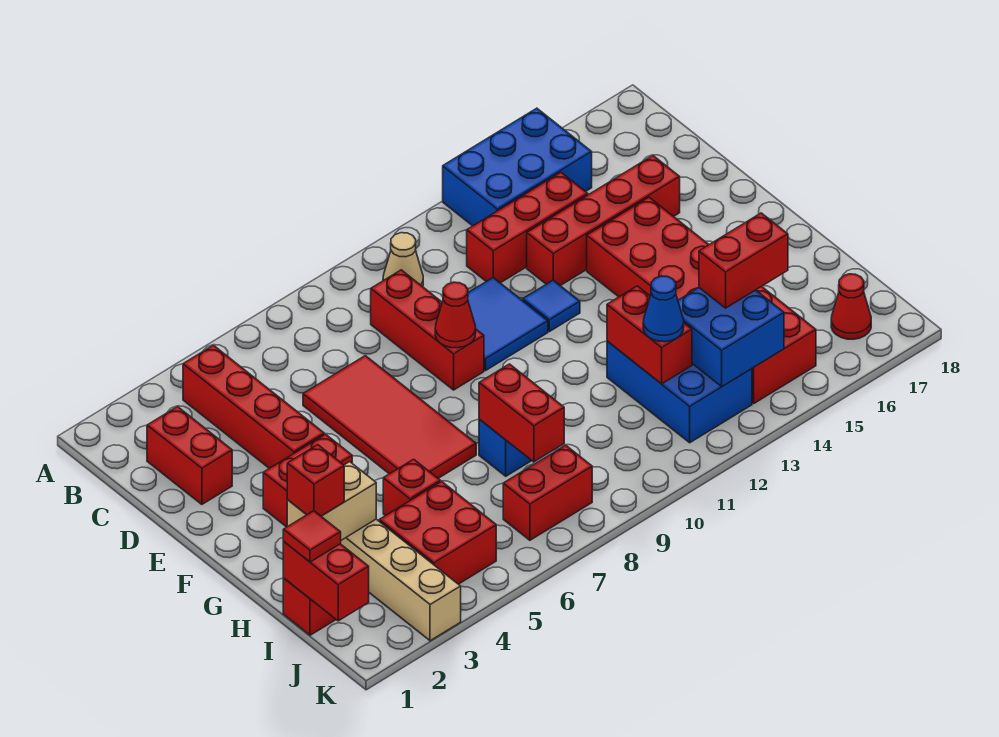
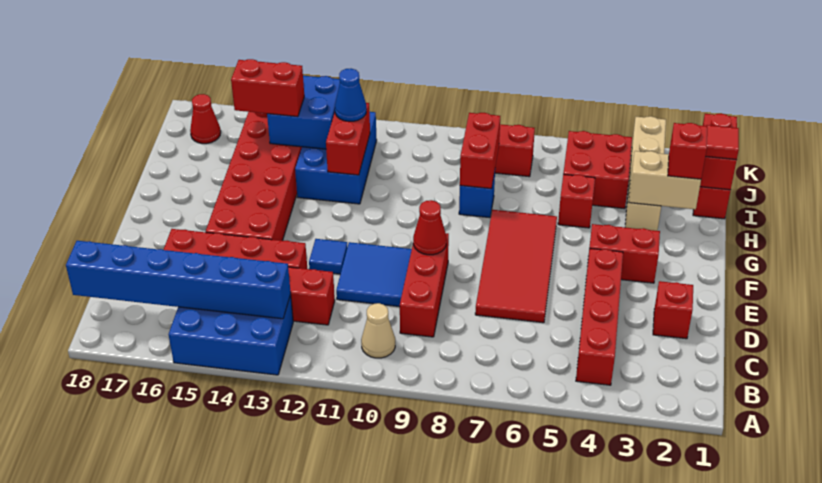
none -> blue 1x6 brick [66,241,291,319]
red 1x2 brick [147,407,232,504] -> red 1x1 brick [653,281,693,339]

